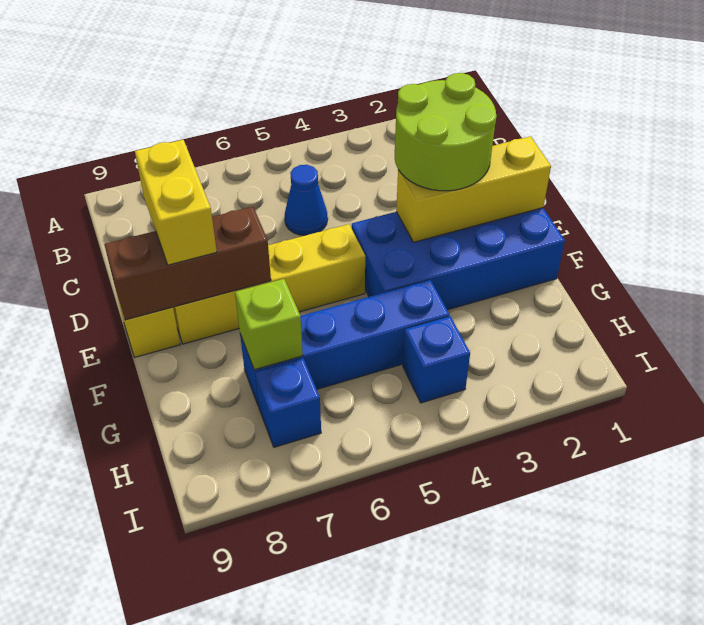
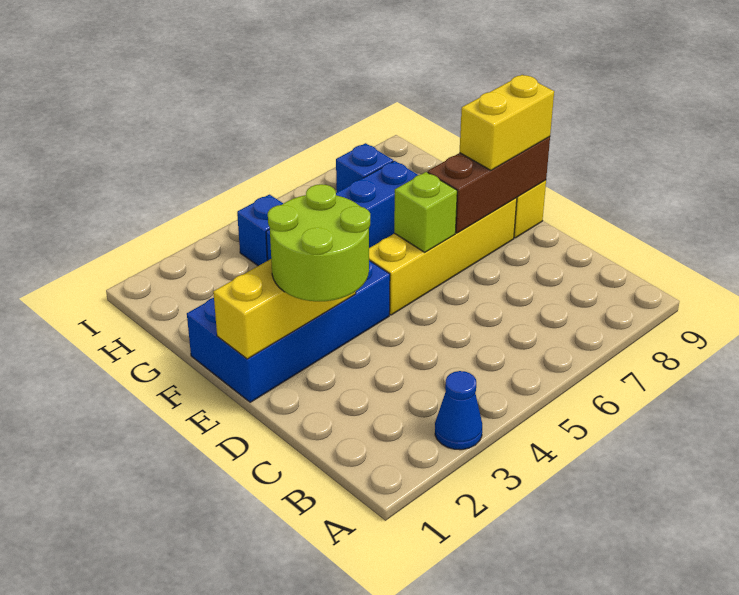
blue 1x1 cone [285,165,328,235] -> blue 1x1 cone moved to [435,371,482,450]
yellow 1x2 brick [135,140,217,265] -> yellow 1x2 brick turned to [460,75,554,170]
lime 1x1 brick [235,279,303,370] -> lime 1x1 brick moved to [394,172,457,252]

